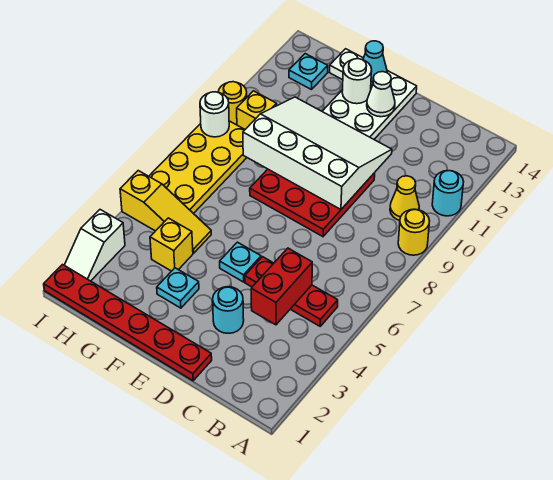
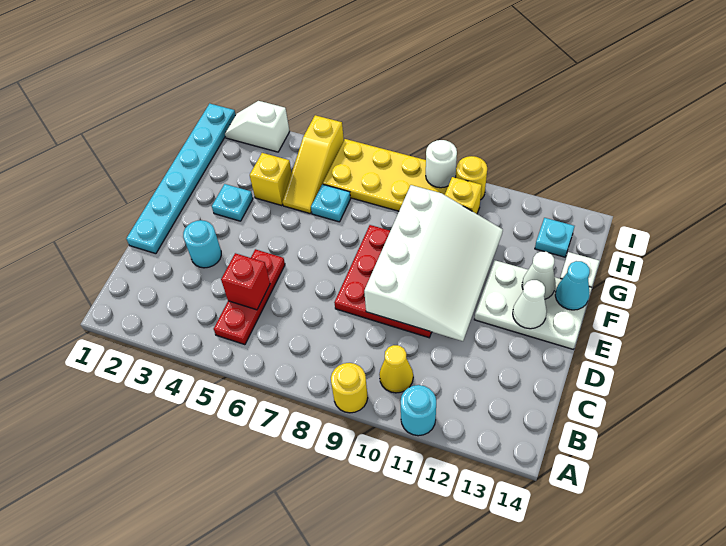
red 1x2 brick [251,248,312,325] -> red 1x1 brick [221,253,270,310]
red 1x6 plate [44,265,212,381] -> cyan 1x6 plate [126,104,236,254]
cyan 1x1 plate [220,242,261,282] -> cyan 1x1 plate moved to [311,184,351,222]
white 1x1 round brick [342,59,372,104] -> white 1x1 cone [522,252,556,299]

